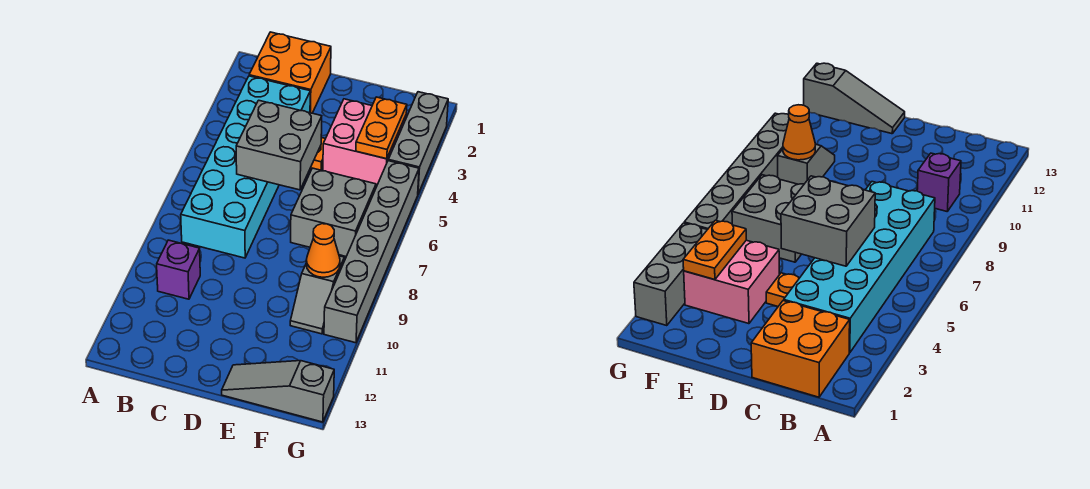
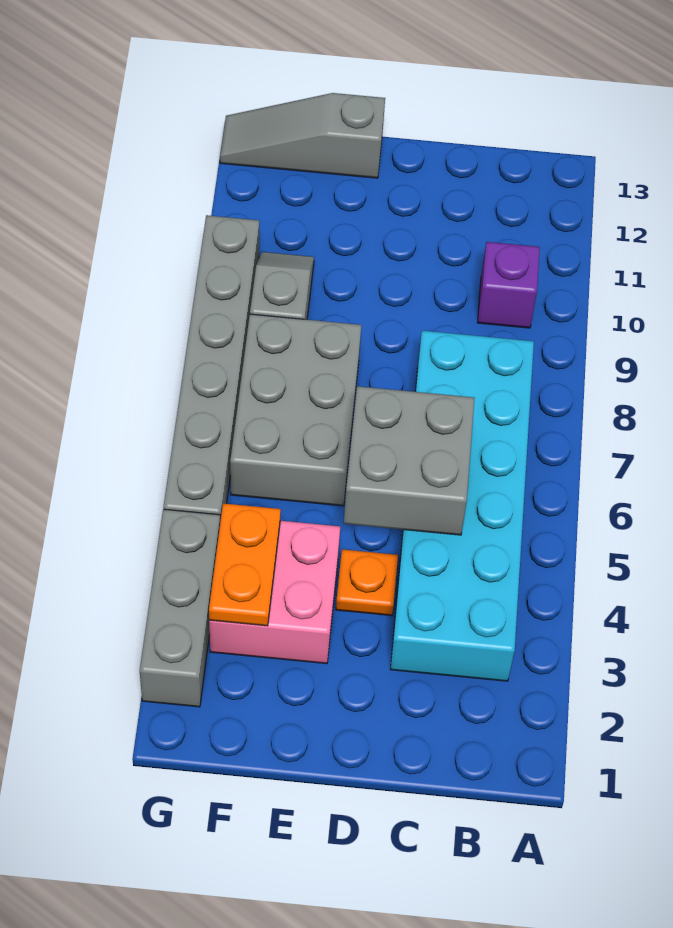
orange 2x2 brick [249,32,331,113] -> none
grey 2x2 brick [291,168,376,256] -> grey 2x3 brick [230,314,362,506]
grey 1x3 slope [222,361,334,422] -> grey 1x3 slope turned to [220,93,385,178]
orange 1x1 cone [306,224,340,277] -> none

